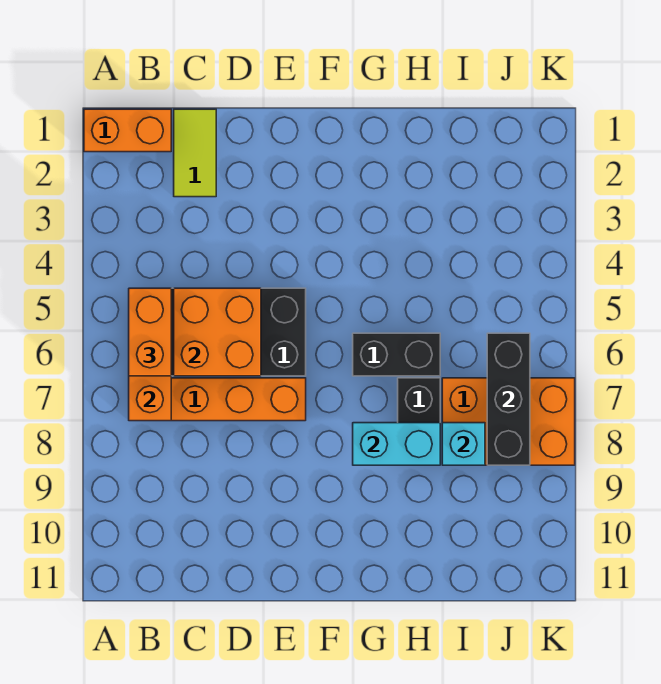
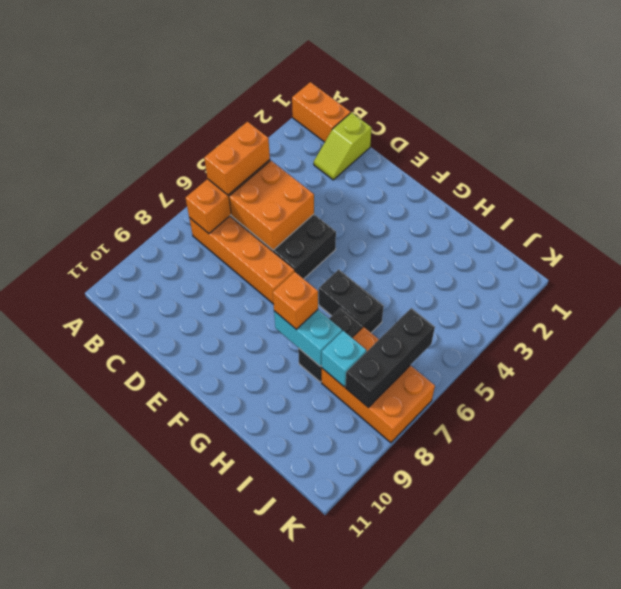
lime 1x2 tile [174,109,216,197] -> lime 1x2 slope [314,113,372,180]
none -> orange 1x1 brick [273,272,318,330]

